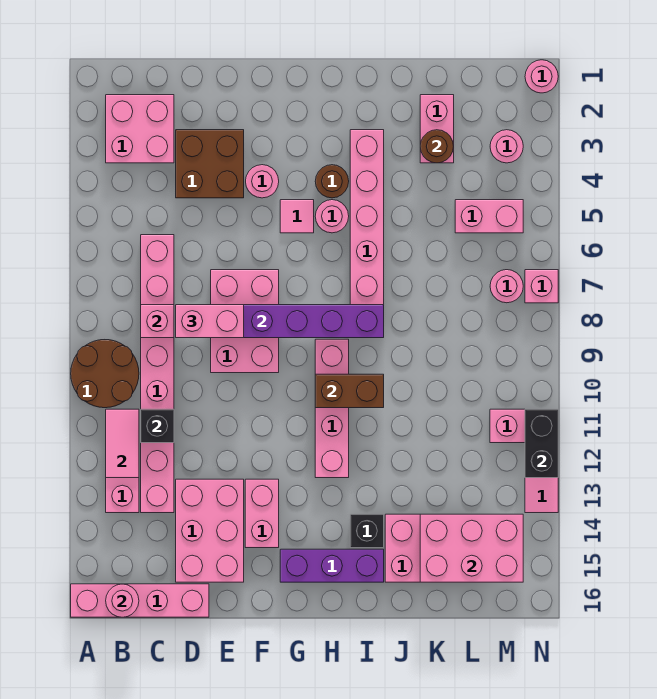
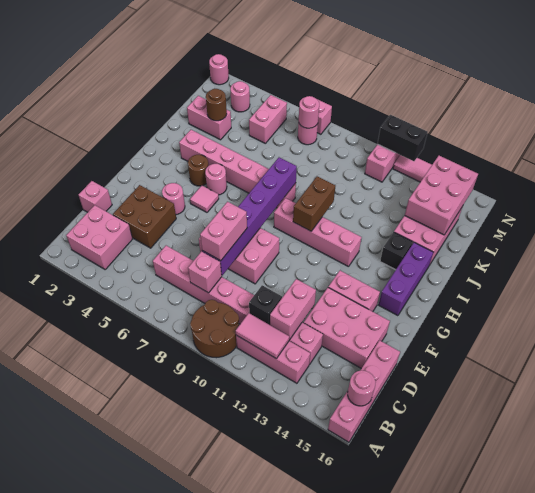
none -> pink 1x2 brick [270,279,316,340]
none -> pink 1x1 brick [78,181,112,212]
none -> pink 1x1 round brick [299,96,319,128]

